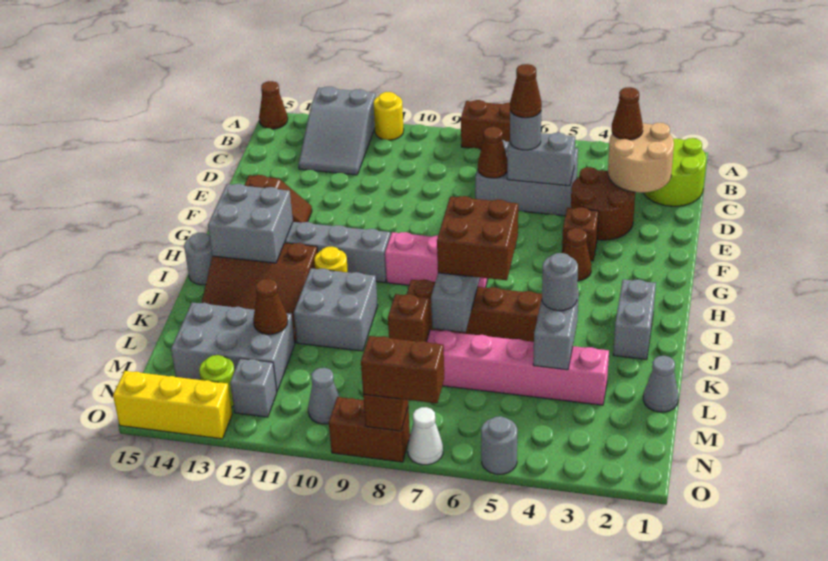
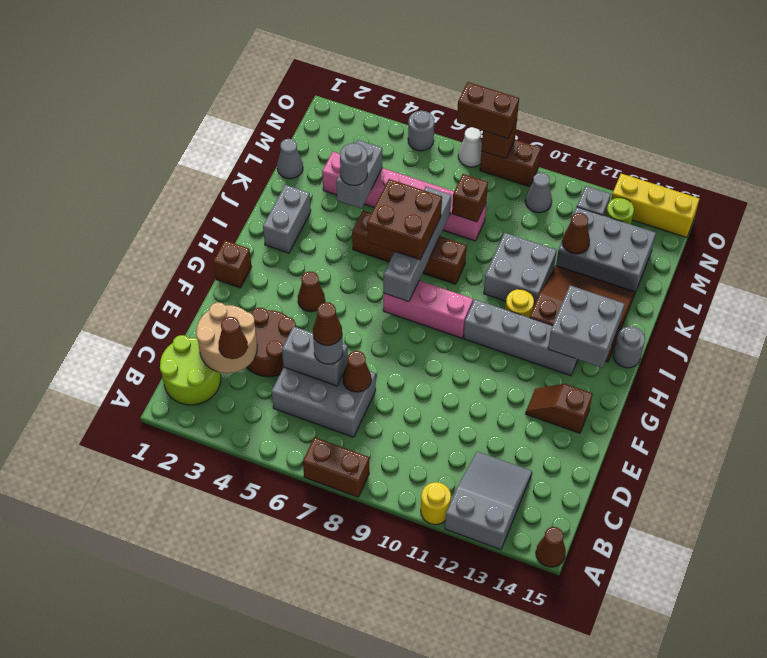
brown 1x1 brick [562,207,599,261] -> brown 1x1 brick moved to [213,240,252,288]

